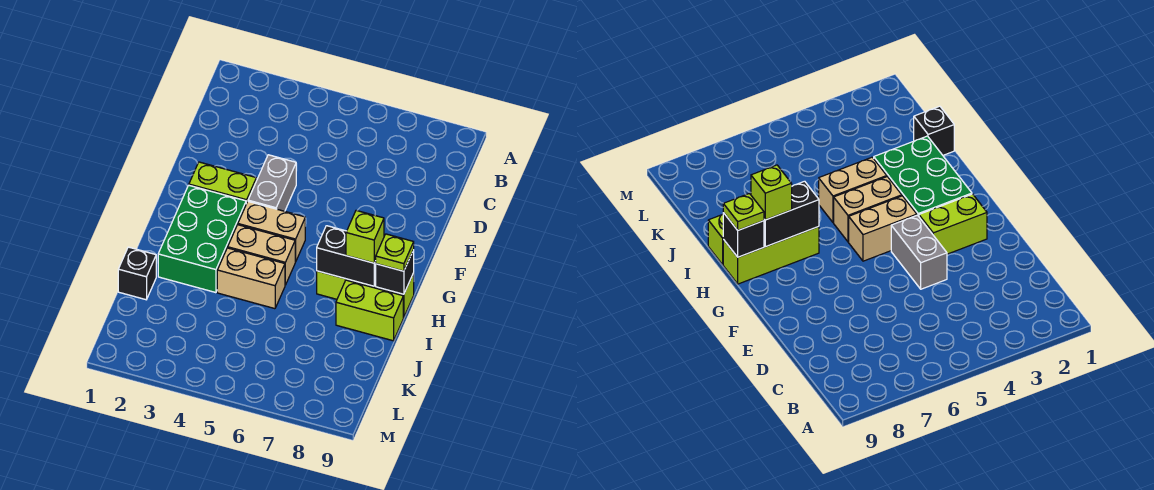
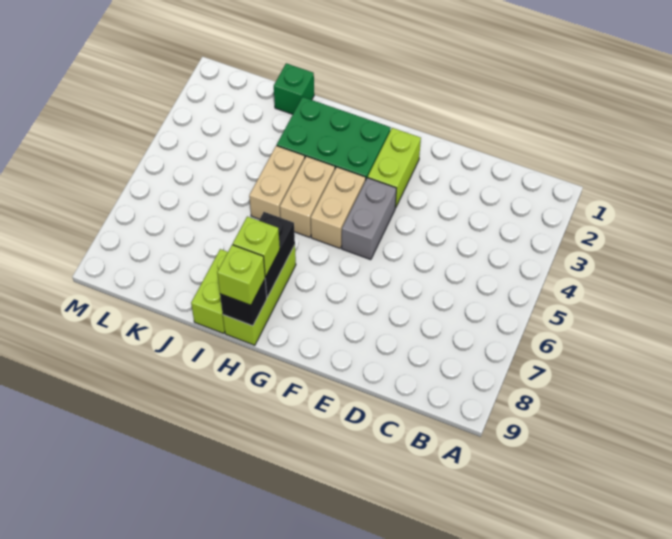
grey 1x2 brick [248,155,296,211] -> grey 1x2 brick turned to [342,178,396,260]
lime 1x1 plate [376,234,414,271] -> lime 1x1 brick [217,245,265,305]
black 1x1 brick [118,247,156,300] -> green 1x1 brick [274,63,314,114]

